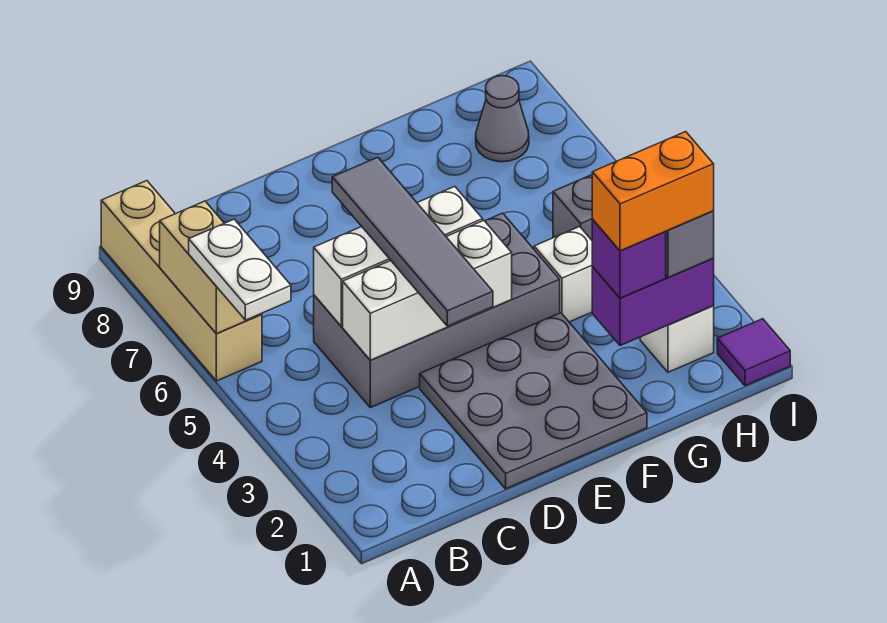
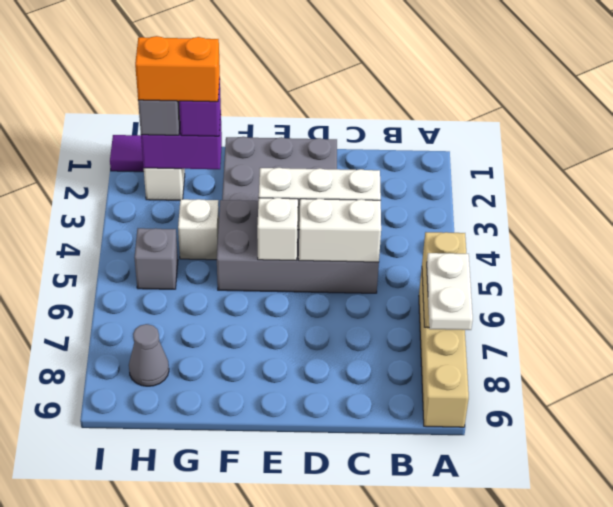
white 1x2 plate [189,219,291,320] -> white 1x2 plate moved to [427,253,473,330]
grey 1x4 tile [332,157,493,326] -> none

